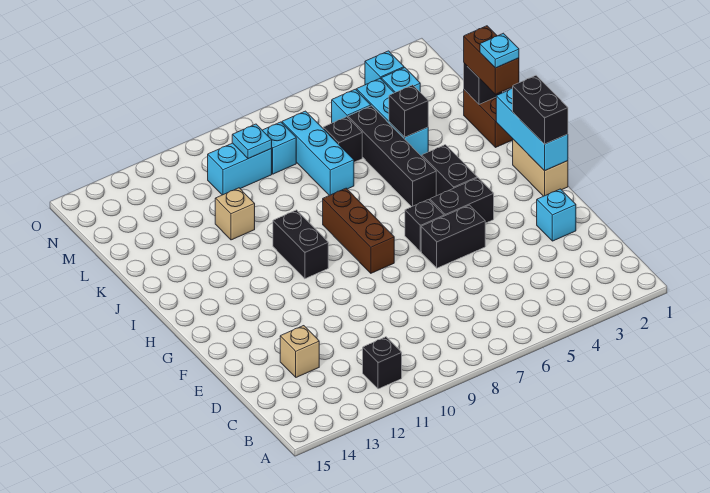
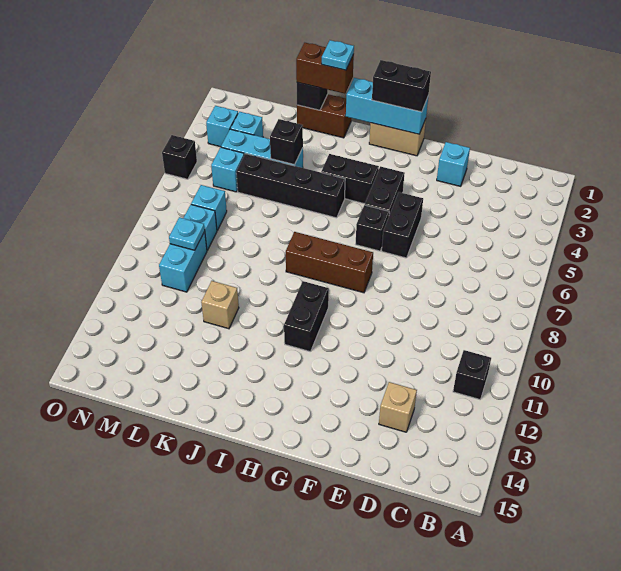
black 1x2 brick [273,210,328,279] -> black 1x2 brick turned to [284,281,329,352]
cyan 1x3 brick [282,111,354,195] -> cyan 1x1 brick [191,185,227,230]
black 1x1 brick [323,117,362,162] -> black 1x1 brick moved to [162,135,197,179]

